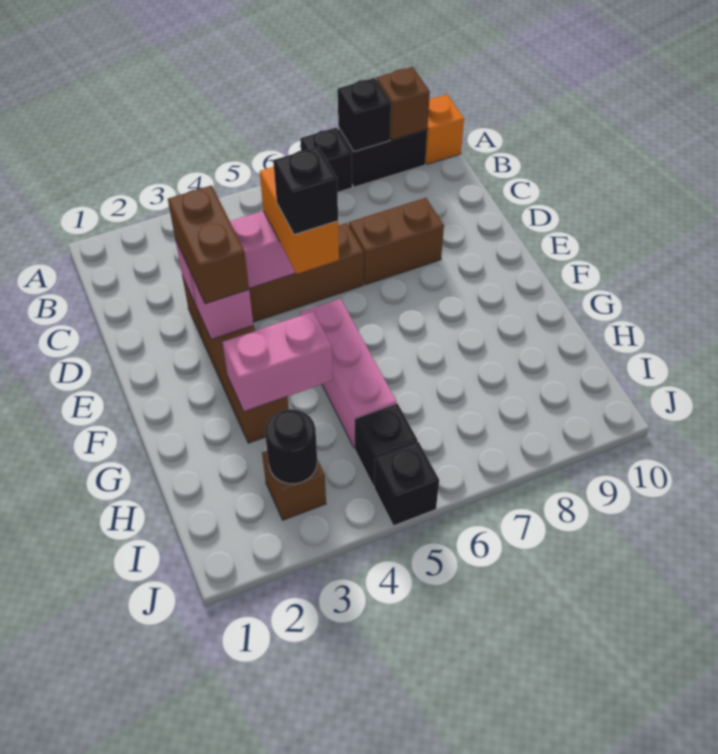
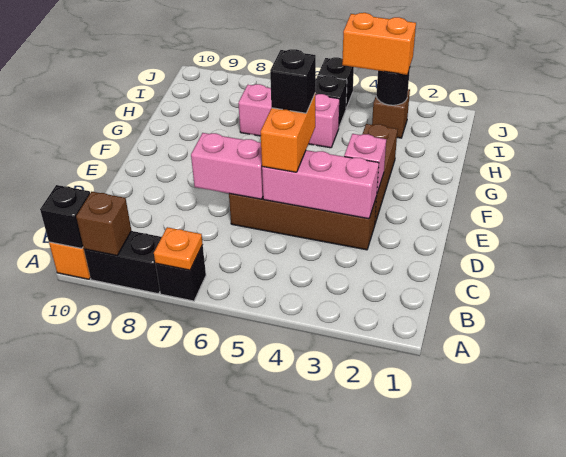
none -> orange 1x1 plate [154,227,203,270]
black 1x1 brick [338,78,391,152] -> black 1x1 brick moved to [40,185,90,249]
brown 1x2 brick [168,185,249,304] -> none
brown 1x2 brick [349,198,444,285] -> none
pink 1x3 brick [300,299,397,448] -> pink 1x3 brick turned to [238,84,340,148]
pink 1x2 brick [222,312,333,412] -> pink 1x2 brick moved to [191,133,263,199]
none -> orange 1x2 brick [342,13,416,75]

